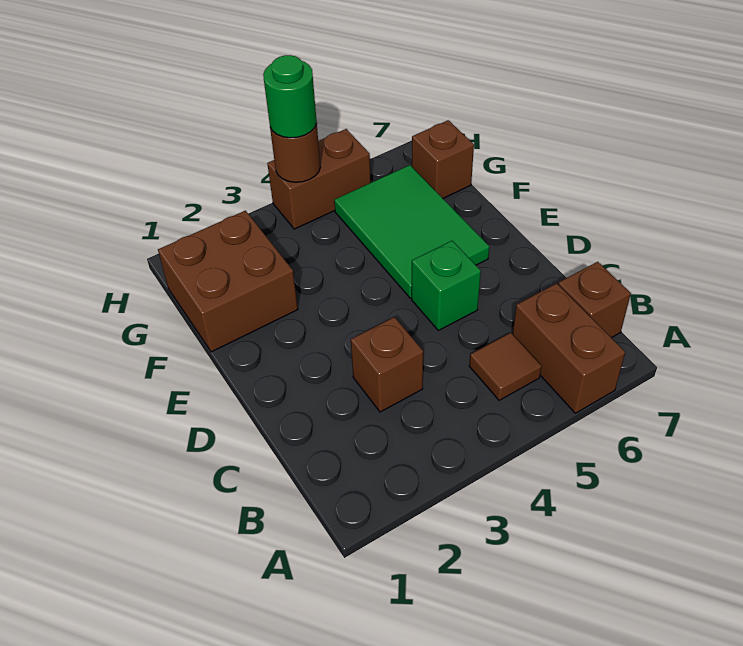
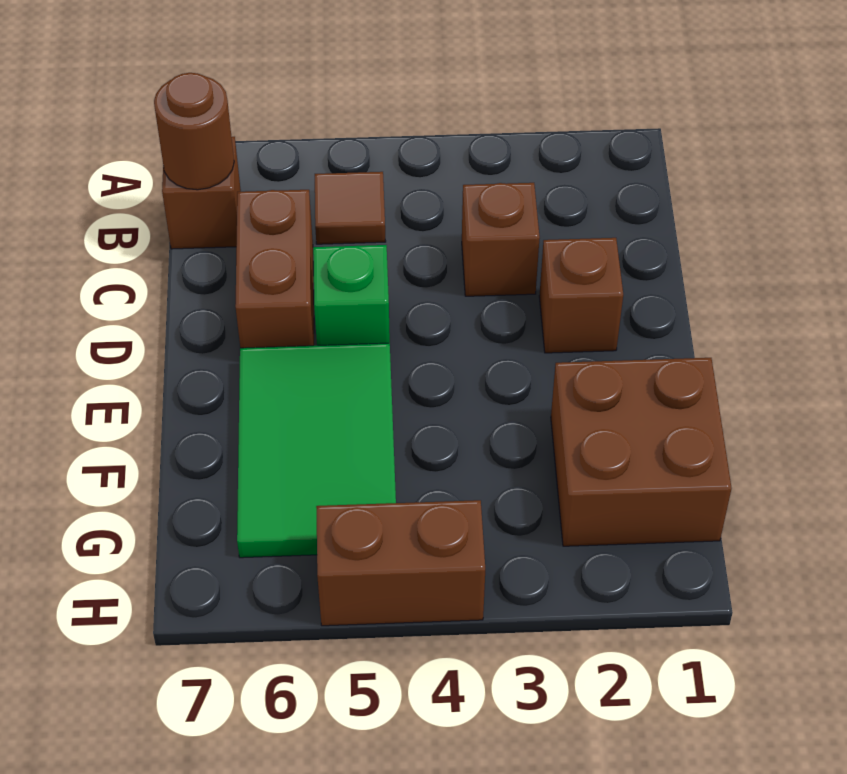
brown 1x2 brick [513,283,625,413] -> brown 1x2 brick moved to [235,190,314,348]
brown 1x1 brick [412,120,474,198] -> brown 1x1 brick moved to [539,238,623,353]
brown 1x1 round brick [270,124,320,182] -> brown 1x1 round brick moved to [154,73,234,190]
green 1x1 round brick [263,55,317,138] -> none

